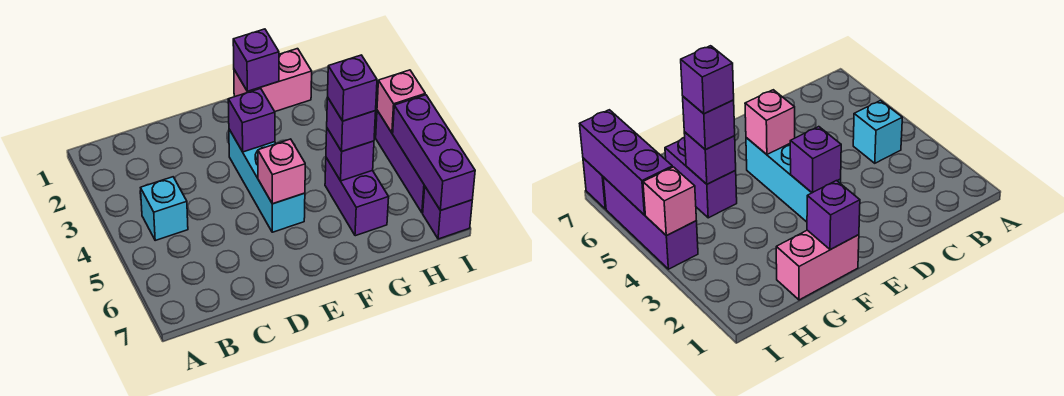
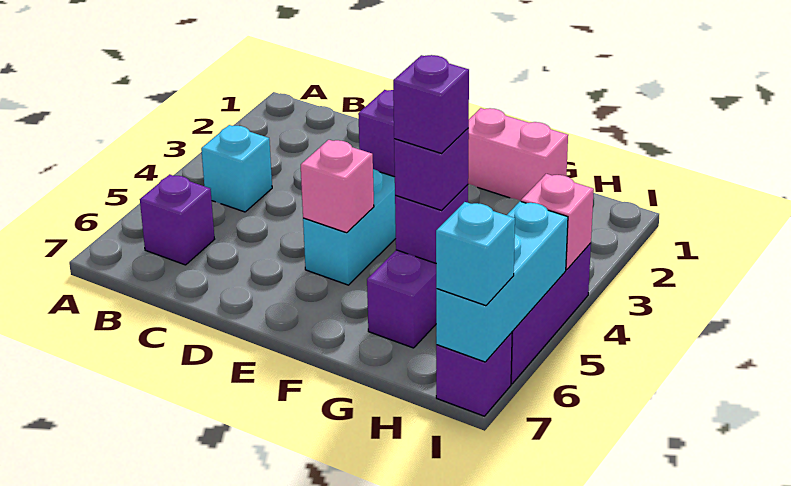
purple 1x1 brick [233,29,279,91] -> purple 1x1 brick moved to [140,174,214,265]
purple 1x3 brick [393,95,475,210] -> cyan 1x3 brick [436,201,568,362]
none -> cyan 1x1 brick [436,202,515,306]

